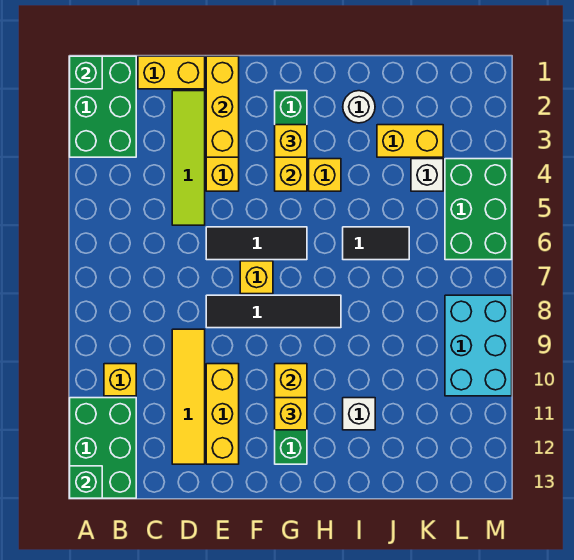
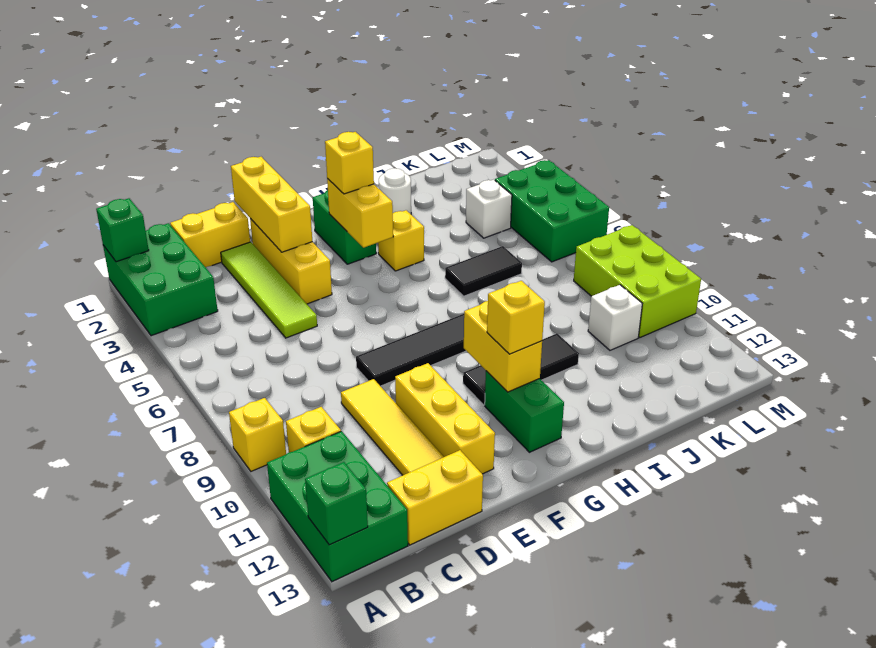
black 1x3 tile [206,227,307,260] -> black 1x3 tile moved to [463,334,579,405]
yellow 1x1 brick [240,261,273,294] -> yellow 1x1 brick moved to [229,398,286,471]
white 1x1 brick [343,398,375,430] -> white 1x1 brick moved to [588,285,642,350]
yellow 1x2 brick [377,125,443,157] -> yellow 1x2 brick moved to [387,450,483,545]
cyan 2x3 brick [445,295,512,396] -> lime 2x3 brick [574,225,701,337]

